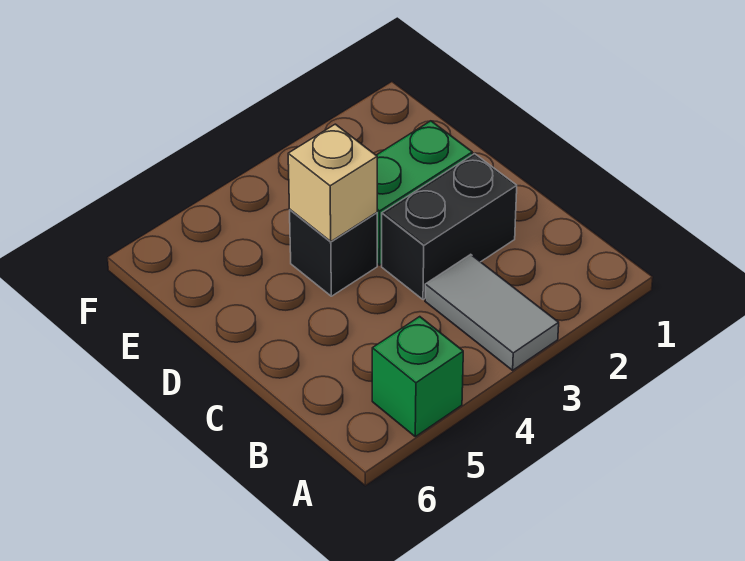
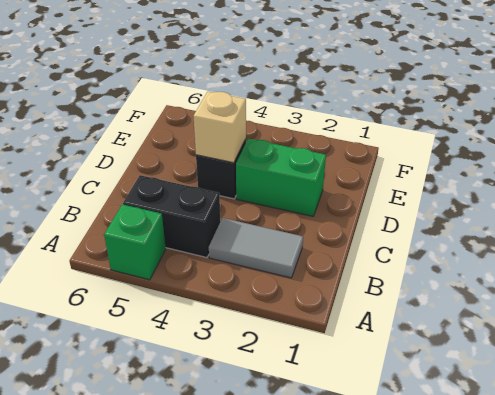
grey 1x2 tile [425,254,559,370] -> grey 1x2 tile turned to [209,218,303,278]
black 1x2 brick [382,154,517,300] -> black 1x2 brick moved to [123,175,220,258]

